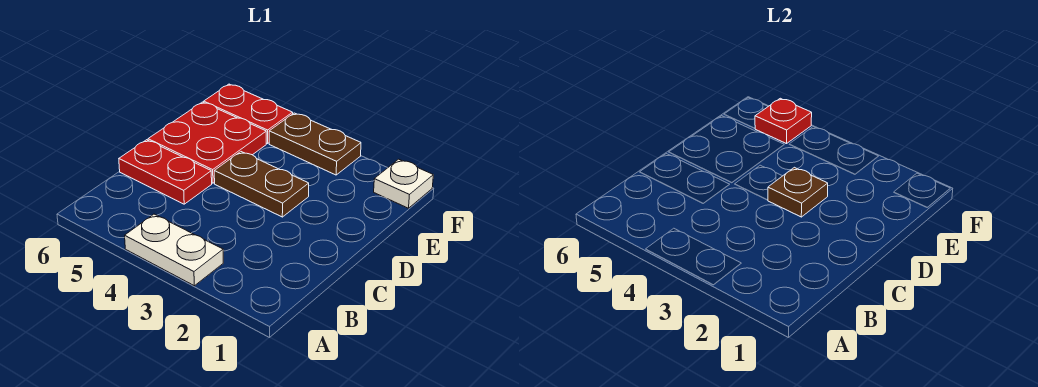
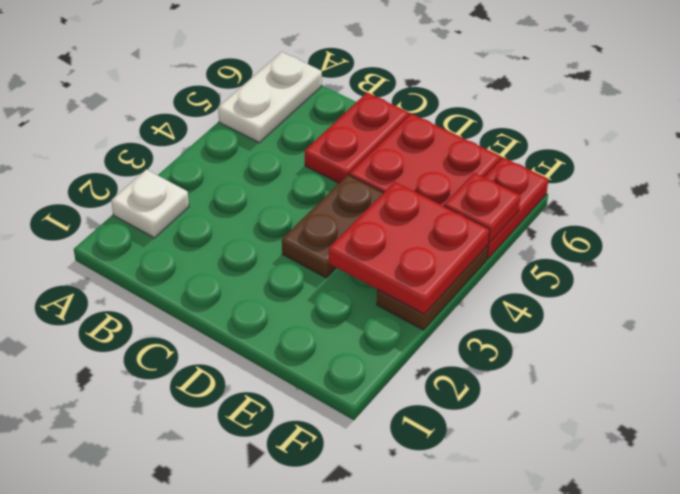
white 1x2 plate [125,214,223,286] -> white 1x2 plate moved to [218,52,322,143]
brown 1x1 plate [768,167,828,217] -> none
none -> red 2x2 plate [329,182,490,314]
white 1x1 plate [374,159,433,208] -> white 1x1 plate moved to [111,170,189,238]

